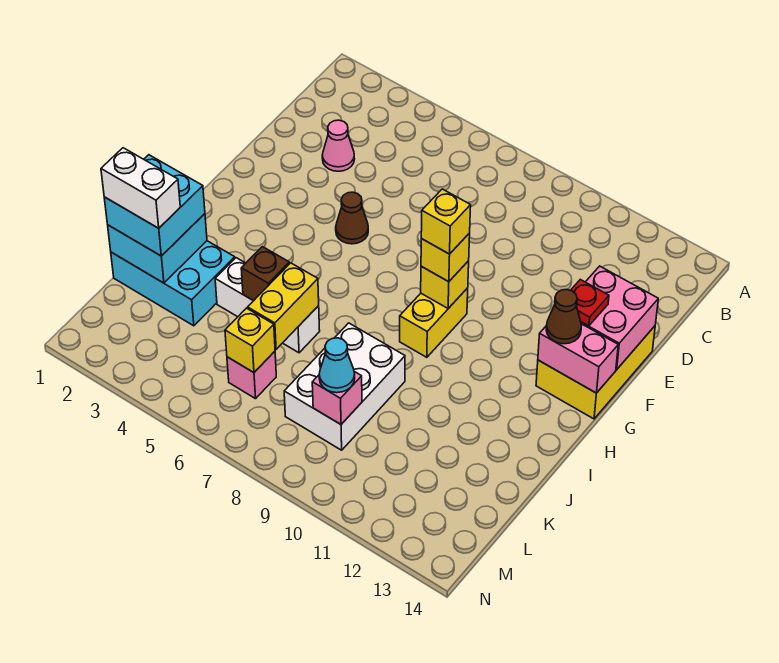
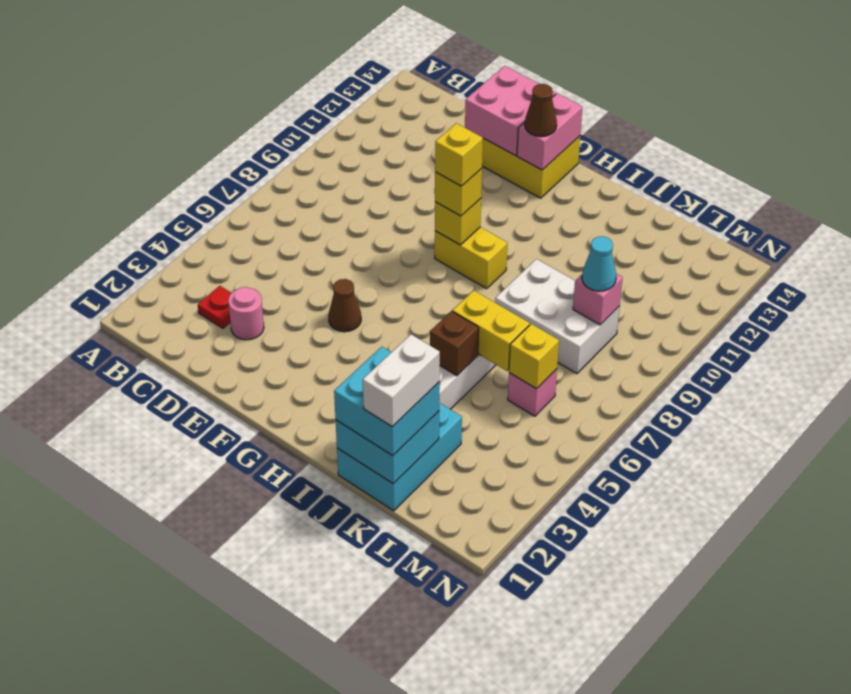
pink 1x1 cone [322,120,354,171] -> pink 1x1 round brick [228,287,264,340]
red 1x1 plate [571,280,609,326] -> red 1x1 plate moved to [198,286,231,328]

